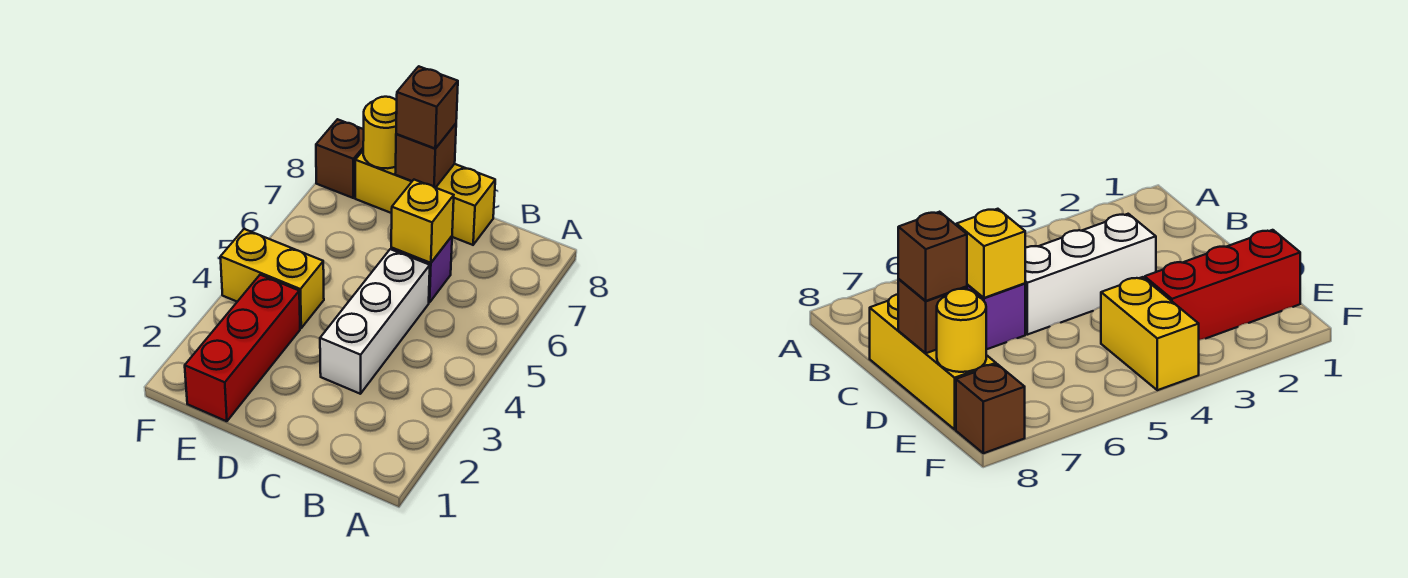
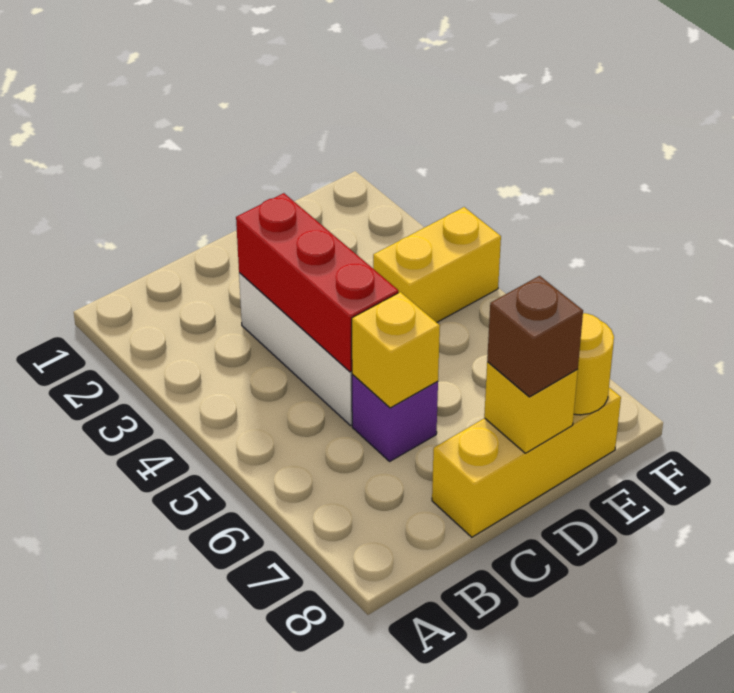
brown 1x1 brick [395,124,456,188] -> yellow 1x1 brick [484,362,578,453]
red 1x3 brick [185,275,300,421] -> red 1x3 brick moved to [236,193,398,372]
brown 1x1 brick [316,119,364,198] -> none

